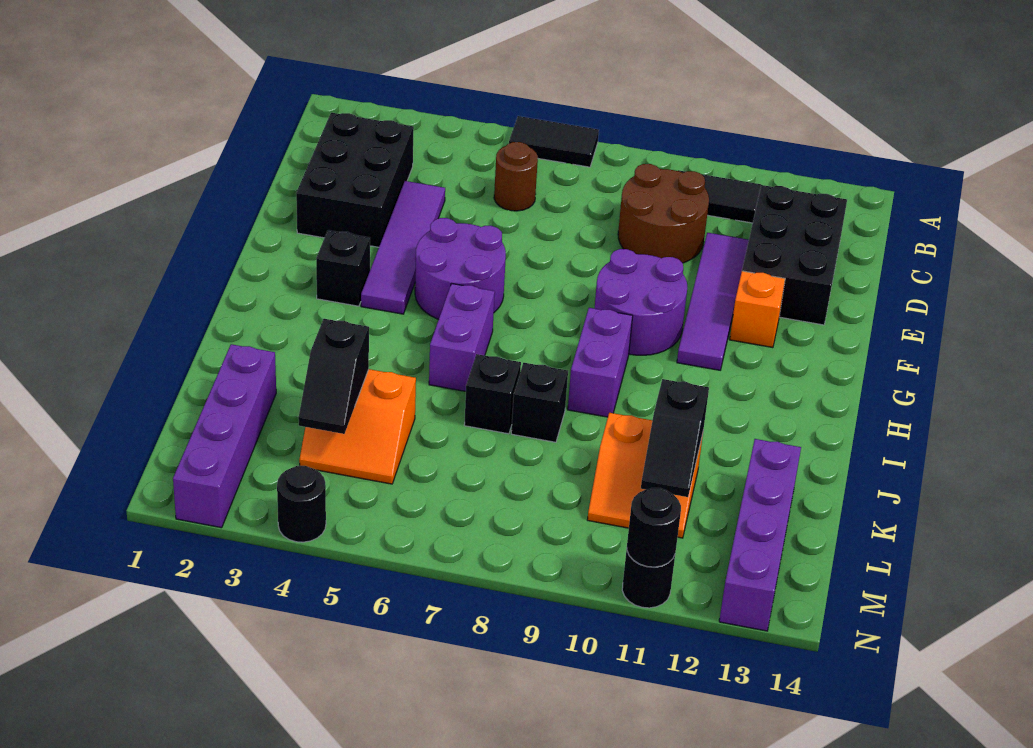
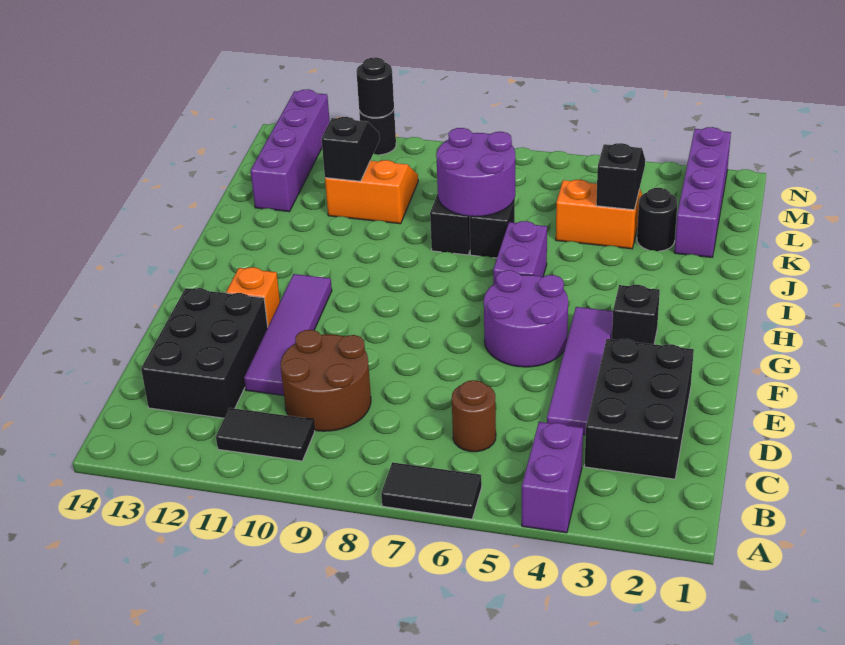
purple 2x2 round brick [594,249,687,355] -> purple 2x2 round brick moved to [436,128,515,217]
purple 1x2 brick [568,308,633,417] -> purple 1x2 brick moved to [522,422,583,533]
black 1x1 round brick [277,466,326,542] -> black 1x1 round brick moved to [637,188,677,251]

